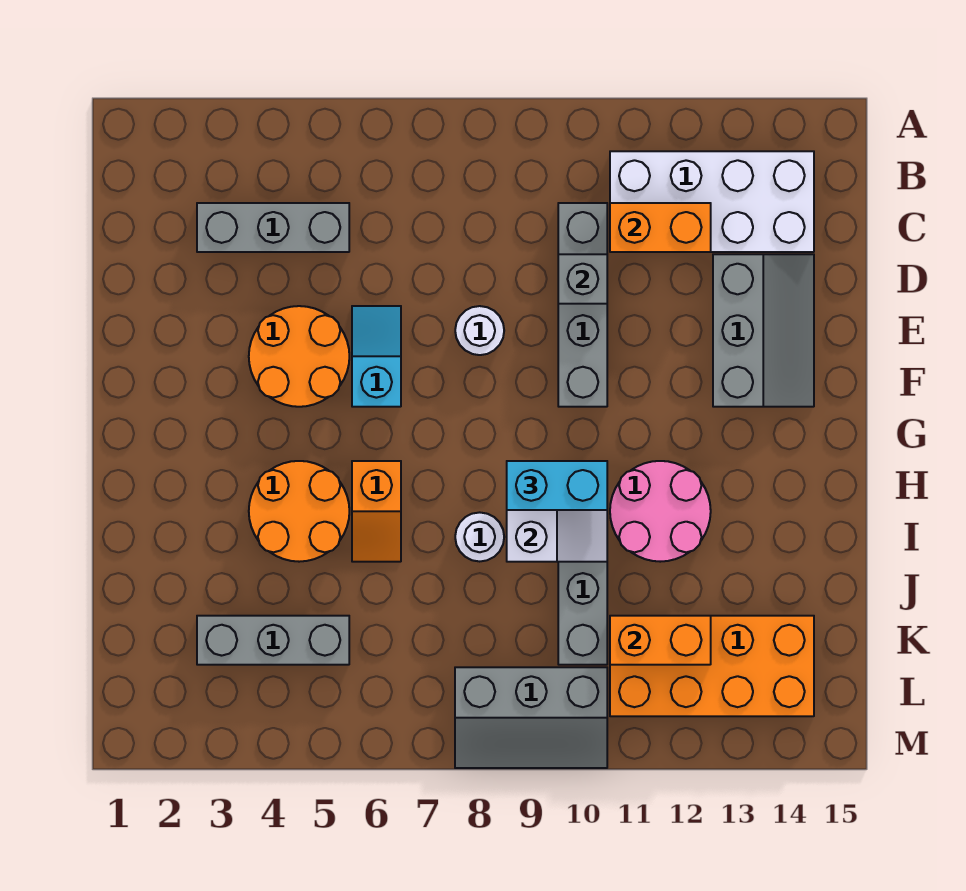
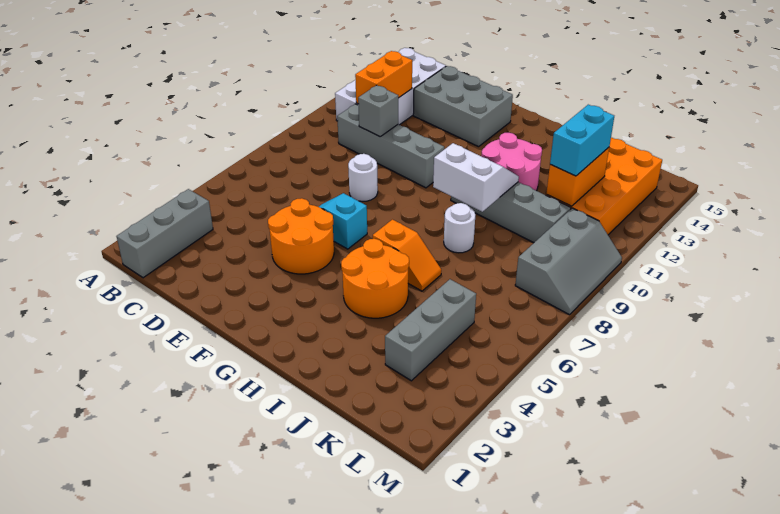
grey 1x3 brick [197,203,349,252] -> grey 1x3 brick moved to [116,189,213,278]
grey 2x3 slope [713,254,814,407] -> grey 2x3 brick [413,66,513,147]
cyan 1x2 brick [507,461,607,510] -> cyan 1x2 brick moved to [550,105,614,176]

